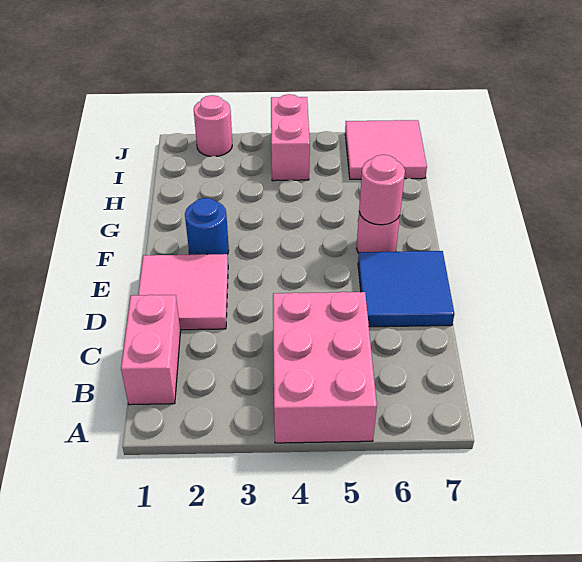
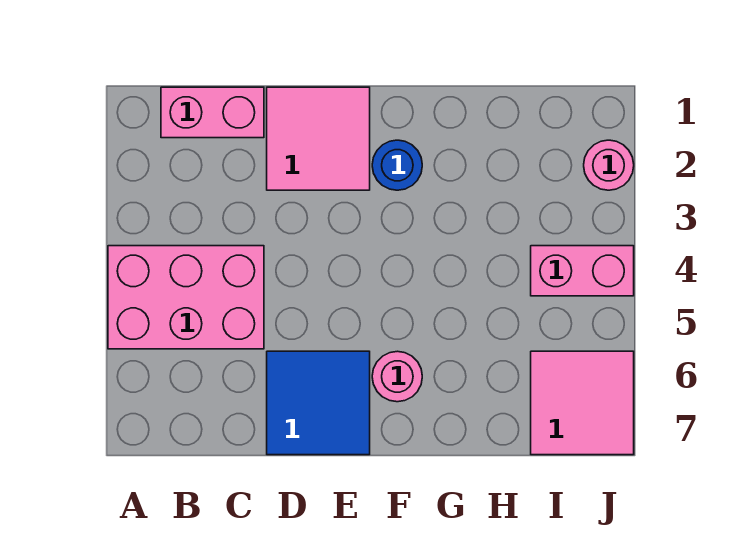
pink 1x1 round brick [359,155,405,225] -> none

